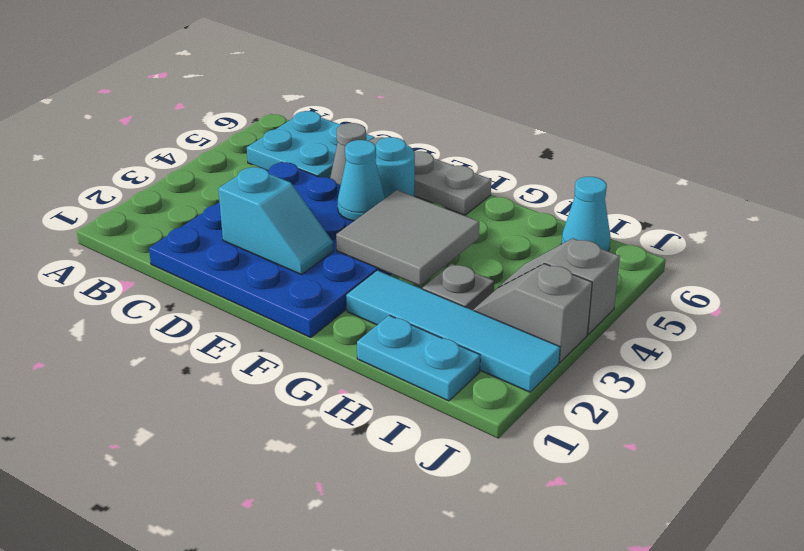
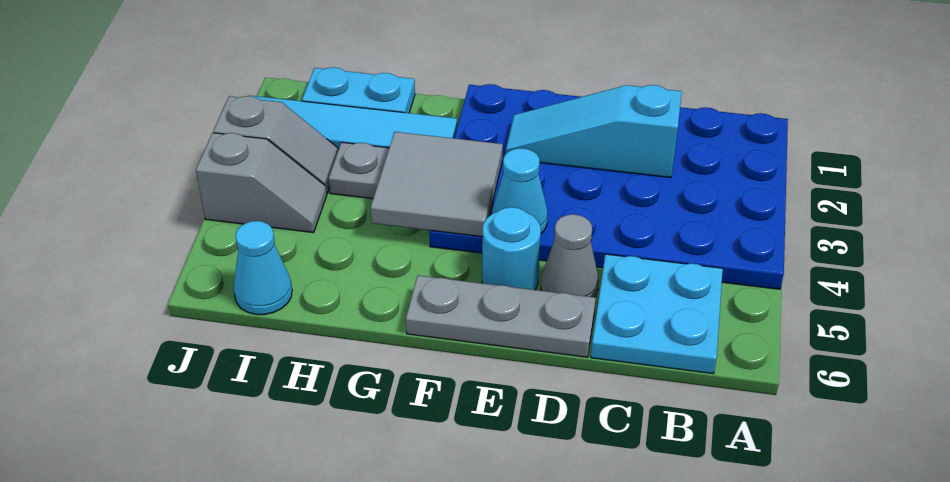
blue 4x4 plate [149,162,391,337] -> blue 4x6 plate [429,84,788,289]
cyan 1x2 slope [218,167,333,275] -> cyan 1x3 slope [506,85,682,177]

